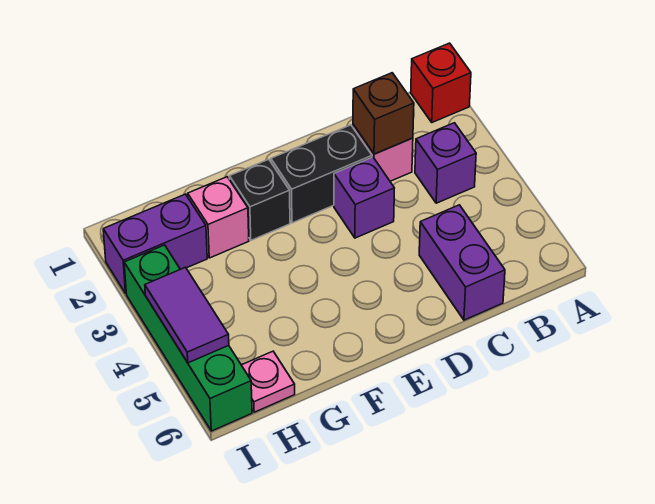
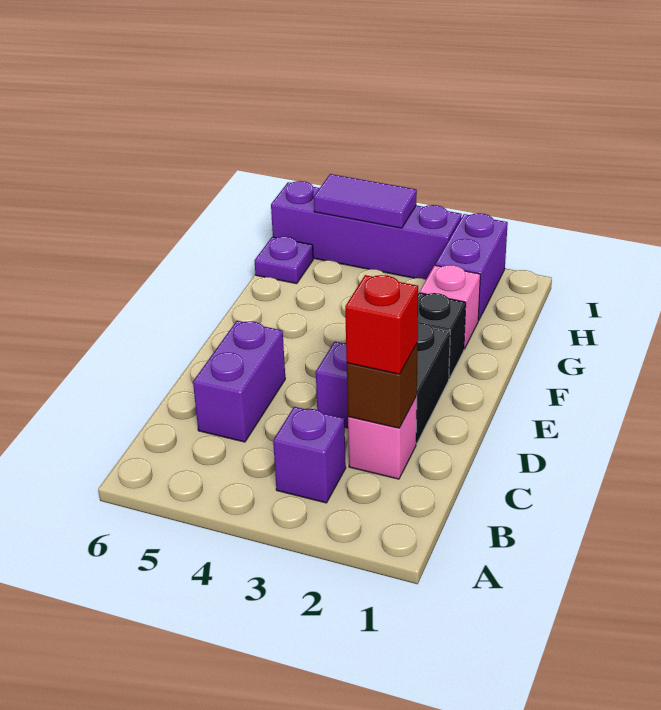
red 1x1 brick [411,43,471,122] -> red 1x1 brick moved to [345,275,418,374]
purple 1x2 brick [419,205,505,320] -> purple 1x2 brick turned to [193,321,285,442]
pink 1x1 plate [242,351,295,412] -> purple 1x1 plate [255,236,313,284]
green 1x4 brick [124,245,252,431] -> purple 1x4 brick [271,181,462,279]

